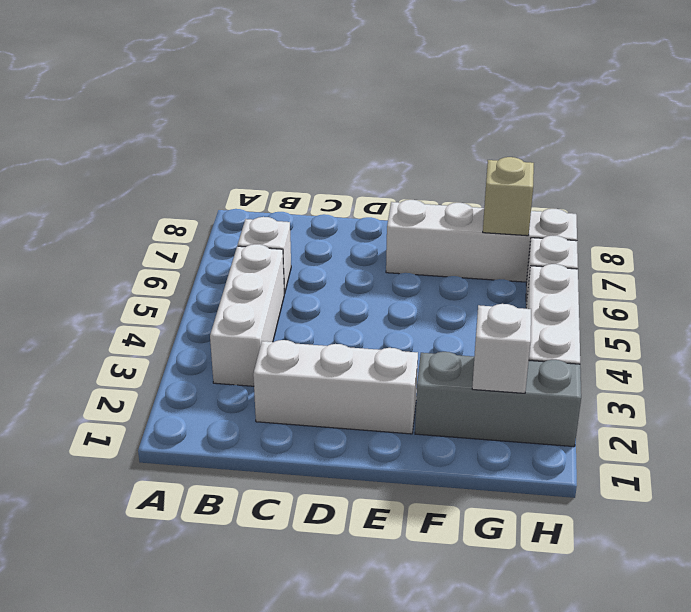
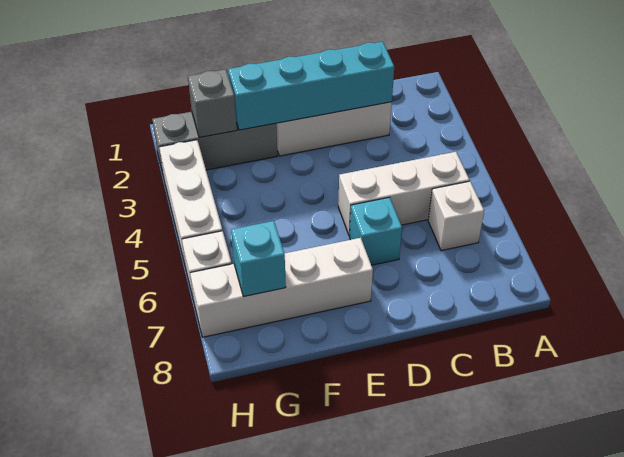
white 1x3 brick [210,244,284,386] -> white 1x3 brick turned to [338,152,470,236]
none -> cyan 1x4 brick [228,42,394,130]
none -> cyan 1x1 brick [350,197,402,265]
white 1x1 brick [472,304,531,393] -> grey 1x1 brick [188,69,237,138]
tan 1x1 brick [483,157,534,236] -> cyan 1x1 brick [231,221,286,297]

